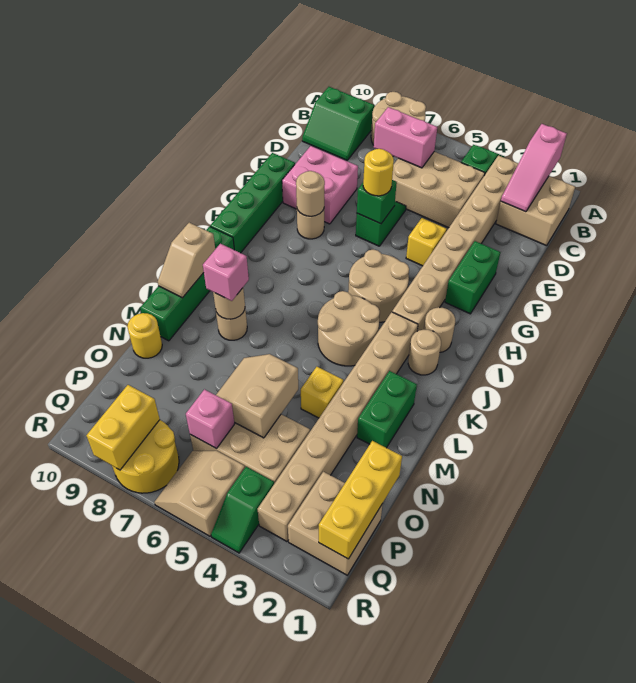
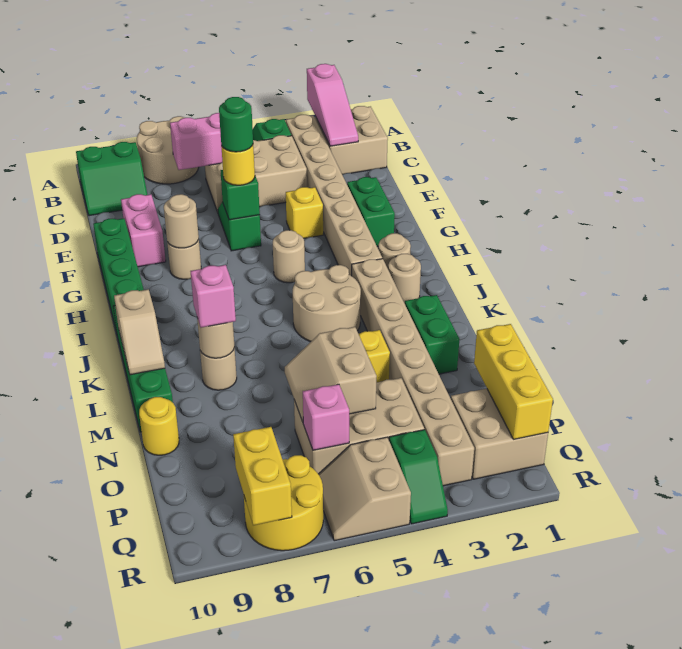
pink 2x2 brick [282,146,358,224] -> pink 1x2 brick [121,194,166,267]
none -> green 1x1 round brick [219,97,253,152]
tan 2x2 round brick [348,250,409,322] -> tan 1x1 round brick [273,230,305,283]

